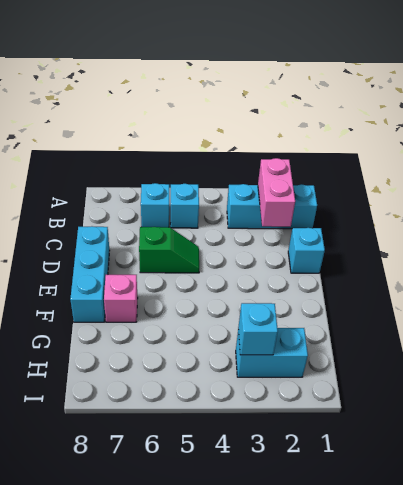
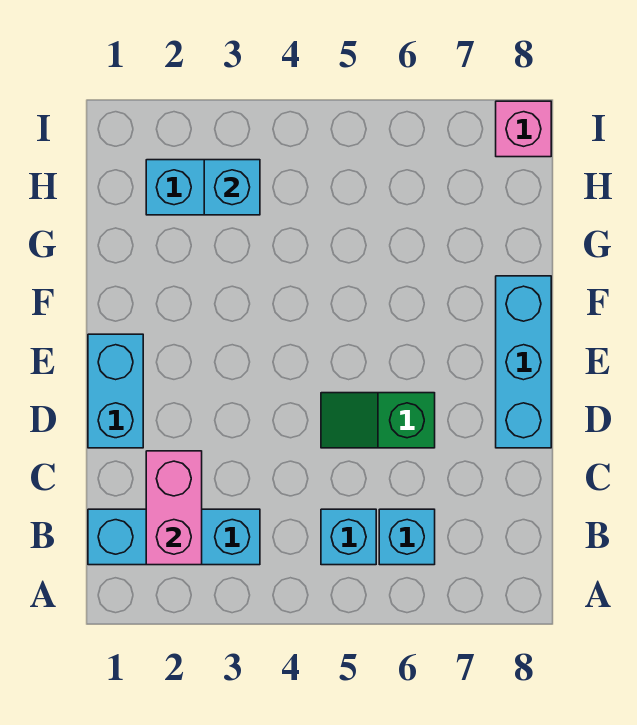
cyan 1x1 brick [288,228,325,273] -> cyan 1x2 brick [88,334,143,448]
pink 1x1 brick [104,275,138,322] -> pink 1x1 brick moved to [496,101,551,157]

